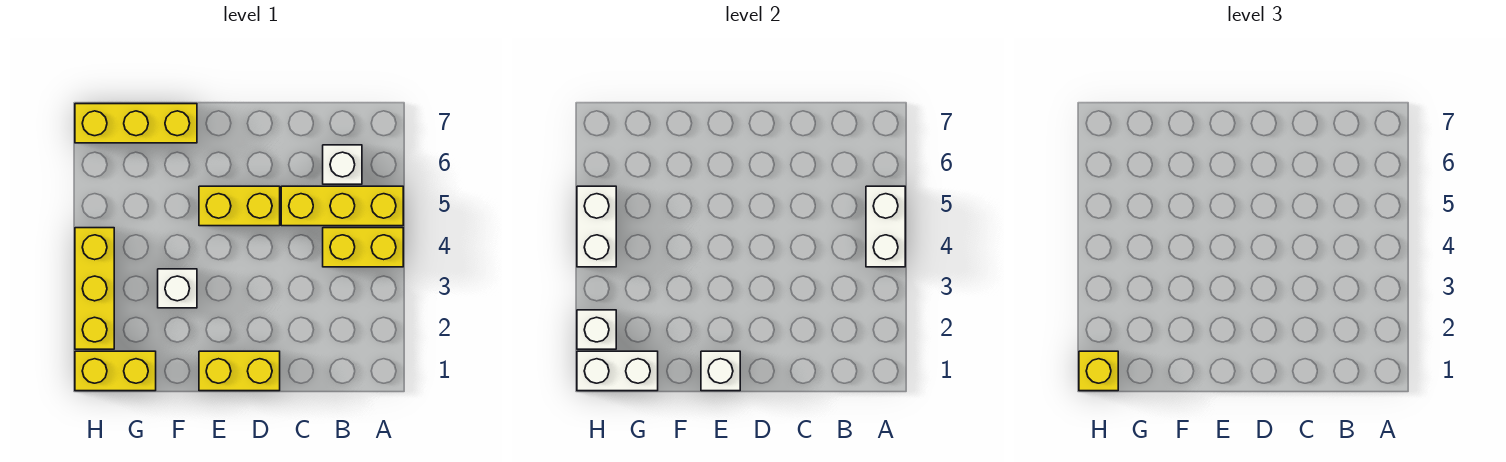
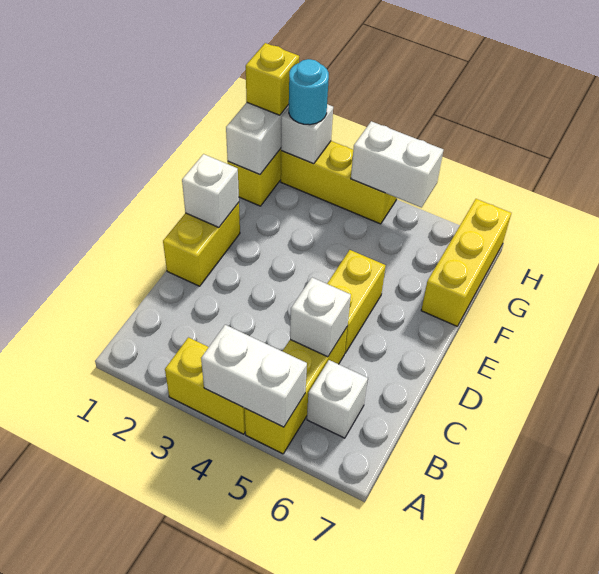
yellow 1x2 brick [323,228,403,267] -> yellow 1x2 brick turned to [165,337,245,434]
white 1x1 brick [158,269,197,308] -> white 1x1 brick moved to [290,278,351,357]
none -> cyan 1x1 round brick [289,59,329,125]

